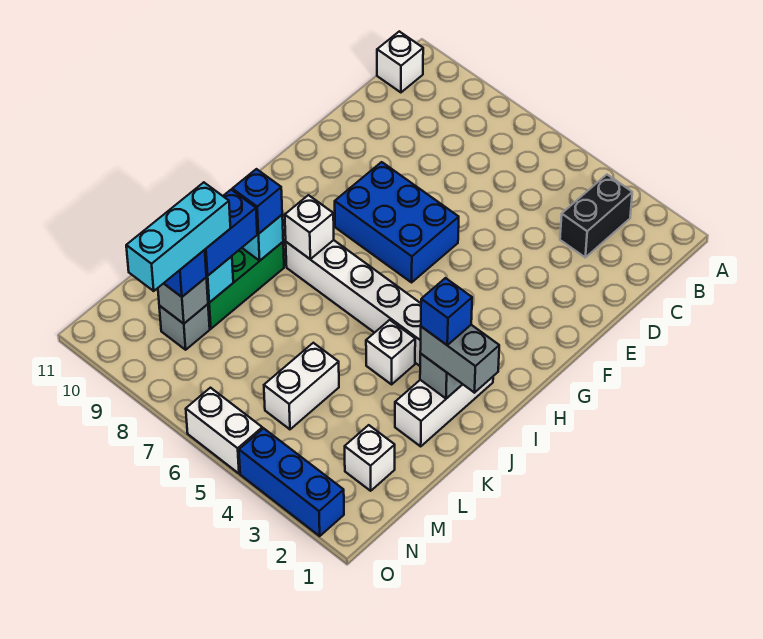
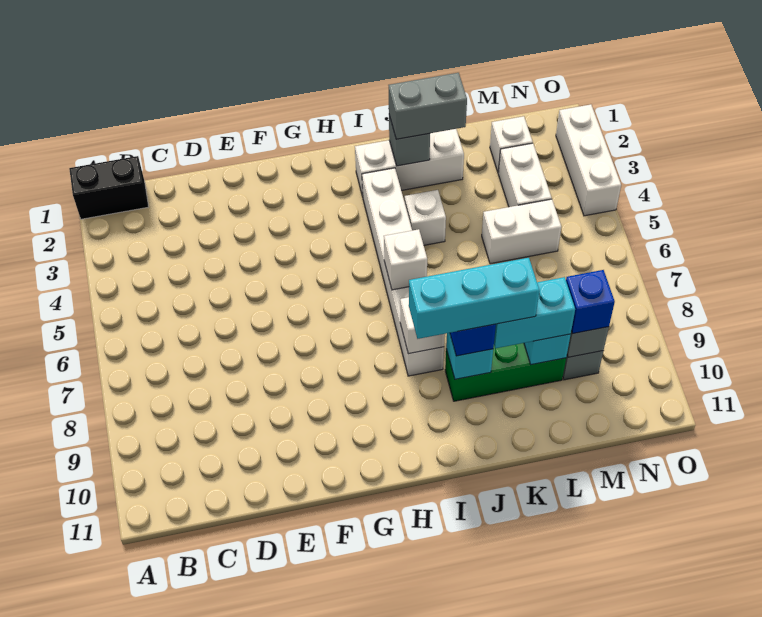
black 1x2 brick [560,175,632,257] -> black 1x2 brick moved to [69,156,149,219]
white 1x1 brick [377,31,423,92] -> white 1x1 brick moved to [384,229,427,290]
blue 2x3 brick [335,162,459,282] -> none
grey 1x2 brick [420,325,499,393] -> grey 1x2 brick turned to [389,73,467,139]
blue 1x1 brick [421,278,472,345] -> none
blue 1x2 brick [205,190,257,276] -> cyan 1x2 brick [494,277,575,348]
cyan 1x3 brick [126,182,230,291] -> cyan 1x3 brick moved to [409,258,539,339]
blue 1x3 brick [239,428,344,536] -> white 1x3 brick [556,104,621,216]
white 1x2 brick [186,388,262,473] -> white 1x2 brick moved to [498,143,552,207]

